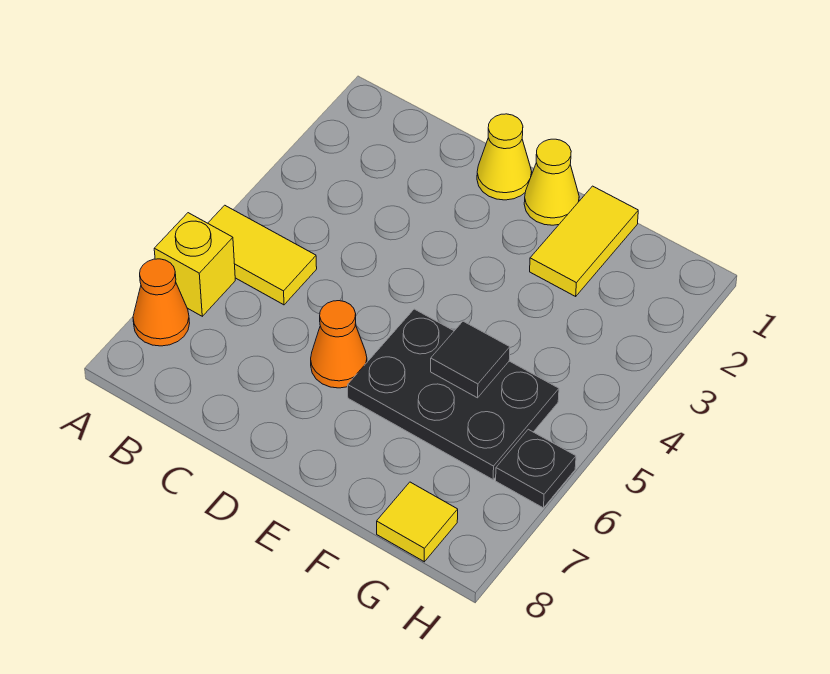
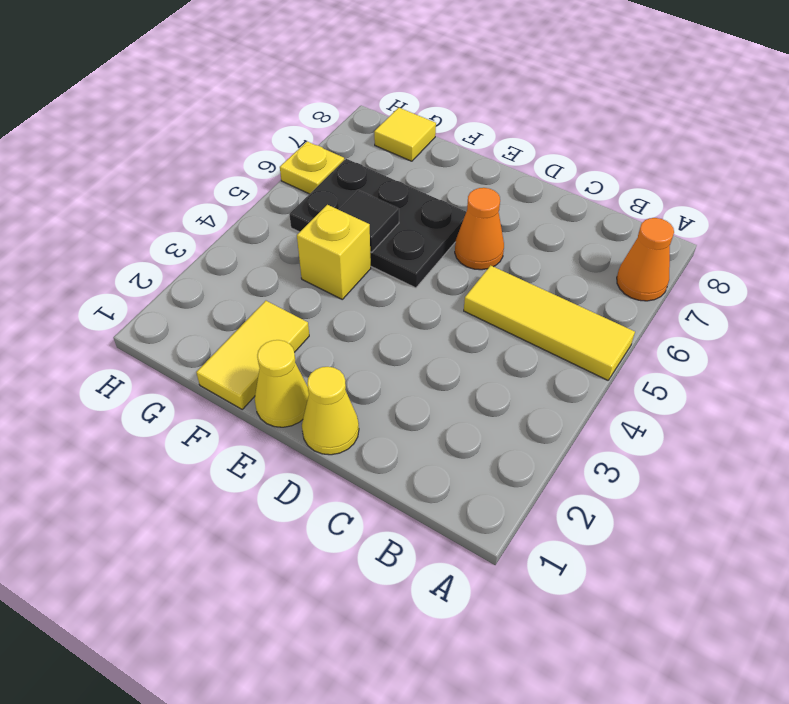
yellow 1x2 tile [208,205,317,305] -> yellow 1x3 tile [464,265,635,380]
yellow 1x1 brick [154,213,235,316] -> yellow 1x1 brick moved to [297,205,371,299]
black 1x1 plate [496,429,576,508] -> yellow 1x1 plate [280,142,344,194]

